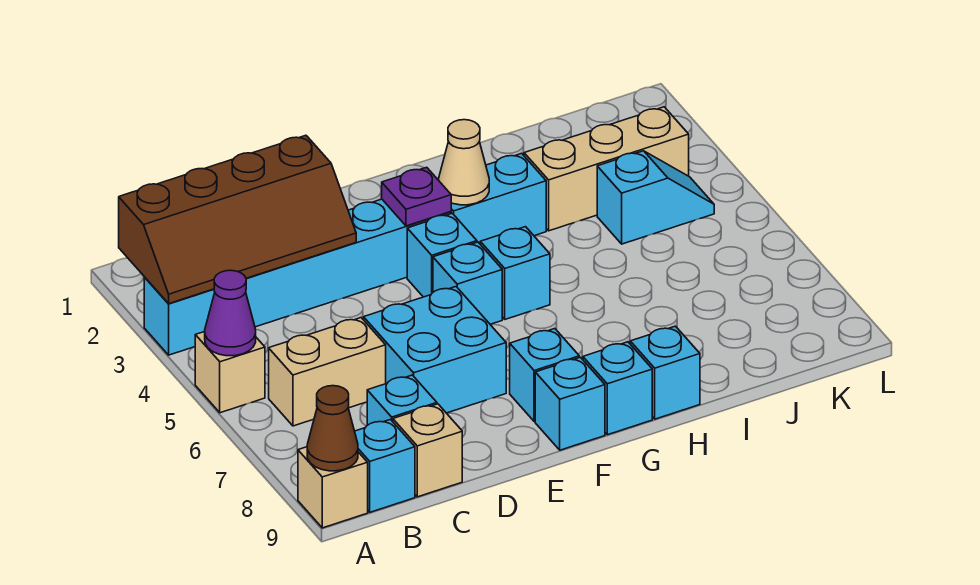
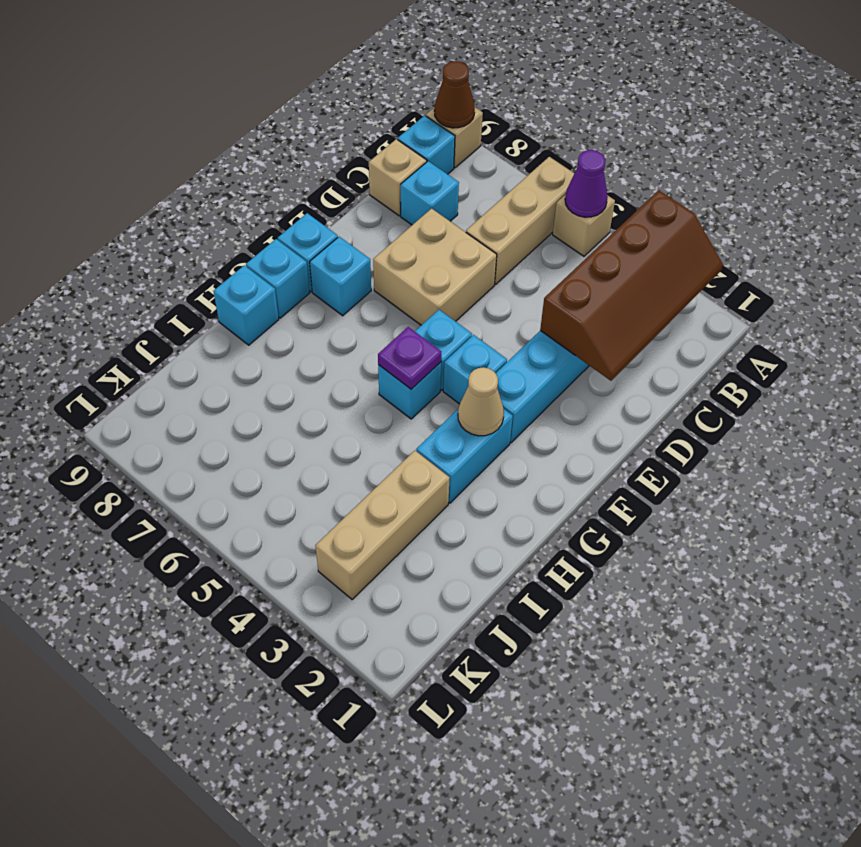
brown 2x4 slope [119,135,356,304] -> brown 2x4 slope turned to [540,190,723,381]
tan 1x2 brick [269,318,386,426] -> tan 1x3 brick [466,157,574,284]
cyan 2x2 brick [364,287,506,413] -> tan 2x2 brick [373,208,497,325]
purple 1x1 plate [382,167,451,226] -> purple 1x1 plate moved to [378,327,441,389]
cyan 1x2 slope [597,151,714,244] -> none

